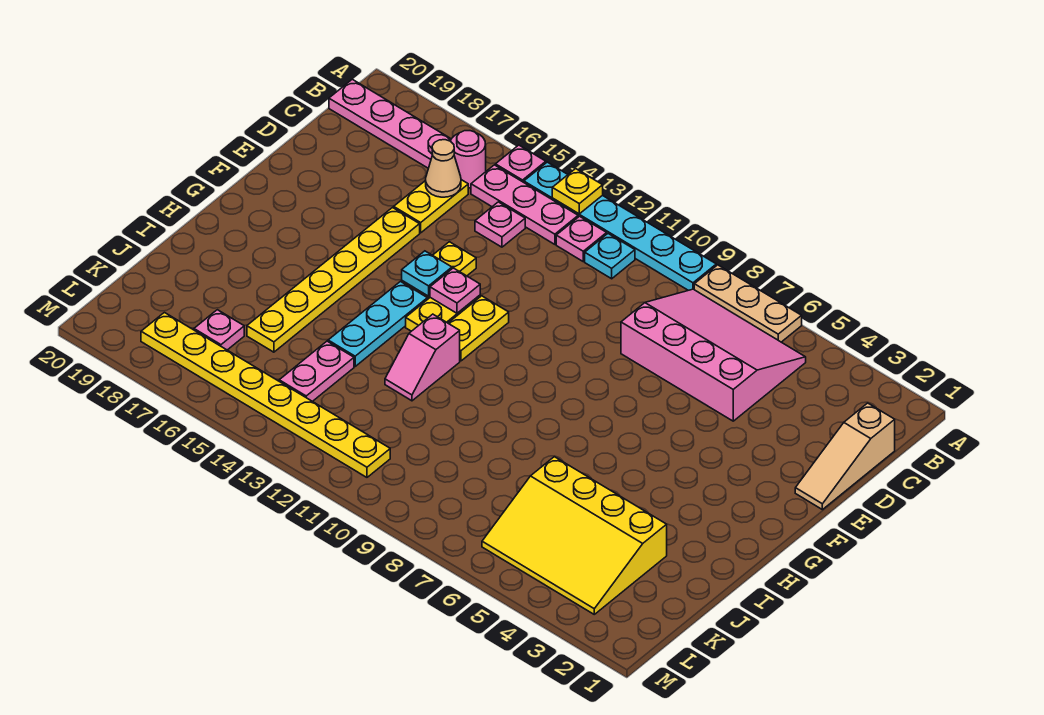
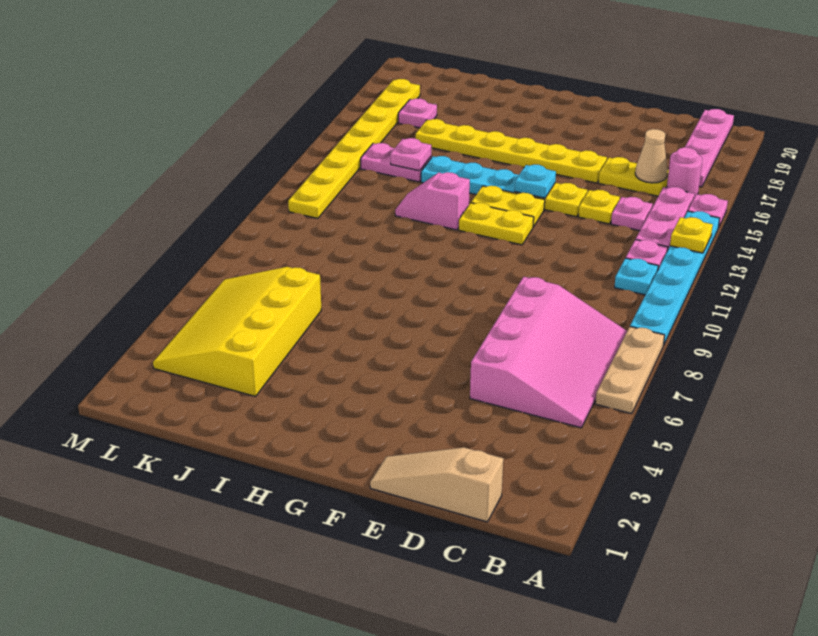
none -> yellow 1x1 plate [578,190,620,224]
pink 1x1 plate [430,268,480,313] -> pink 1x1 plate moved to [390,138,431,171]

